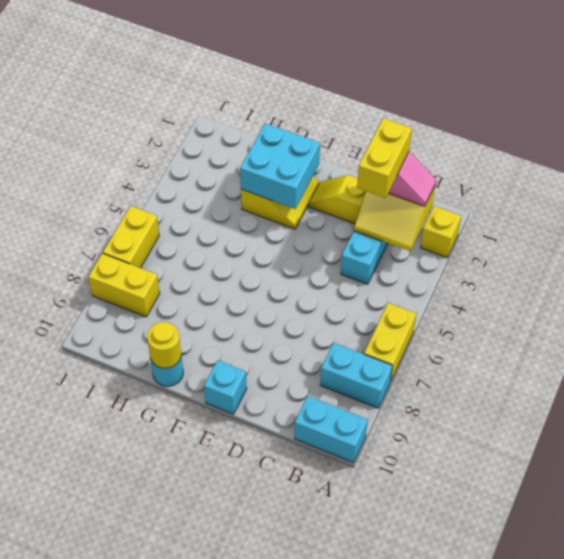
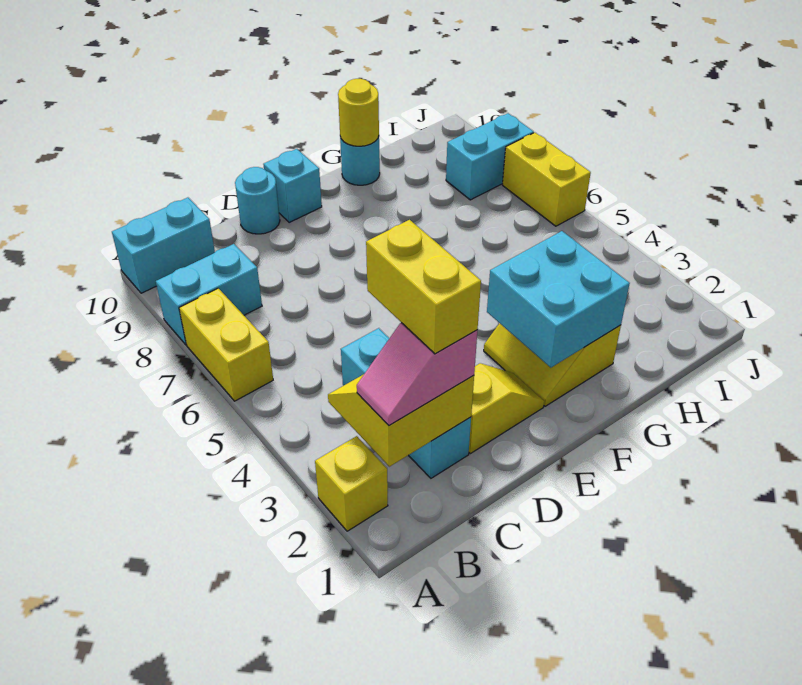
none -> cyan 1x1 round brick [235,167,280,234]
yellow 1x2 brick [88,253,160,317] -> cyan 1x2 brick [446,113,534,200]

